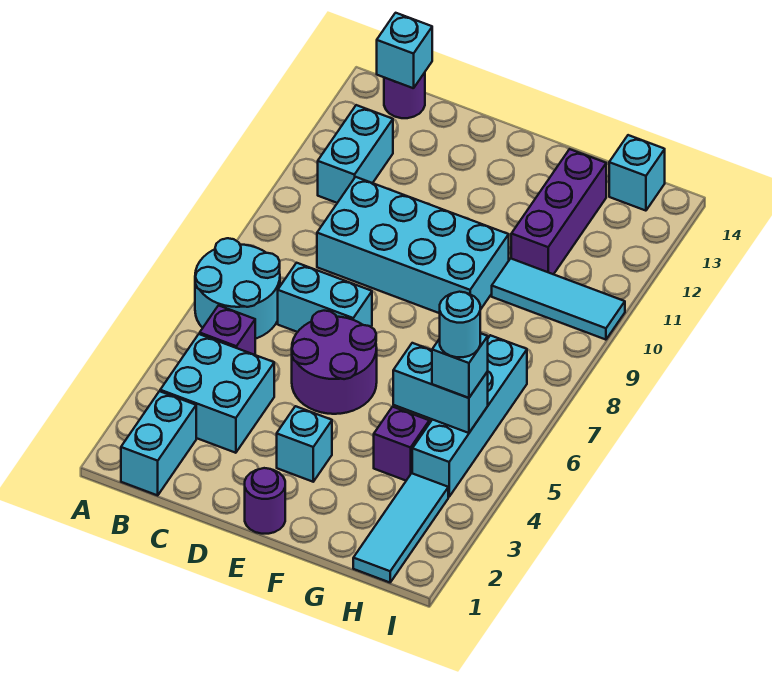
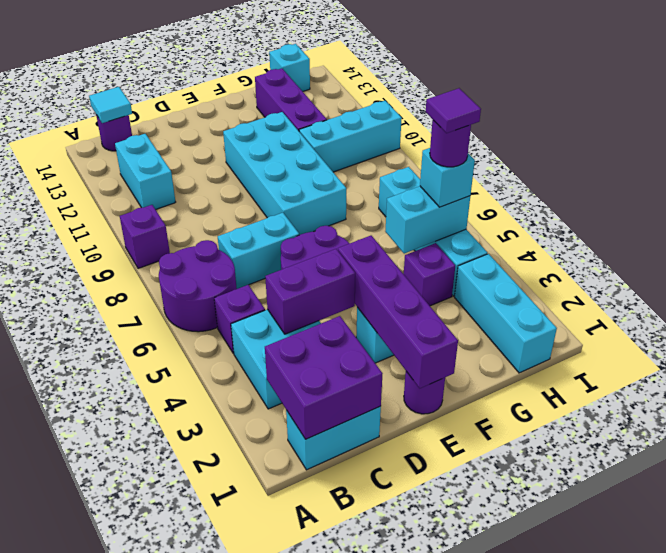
cyan 2x2 round brick [195,238,280,339] -> purple 2x2 round brick [159,240,237,332]
none -> purple 1x1 brick [120,205,170,269]
cyan 1x2 brick [121,391,196,495] -> cyan 1x2 brick turned to [286,406,381,470]
none -> purple 2x2 brick [265,316,383,439]
cyan 1x1 brick [377,13,432,88] -> cyan 1x1 tile [89,87,132,123]
none -> purple 1x2 brick [265,249,355,334]
cyan 2x4 brick [317,177,509,313] -> cyan 2x4 brick turned to [223,112,346,235]
none -> purple 1x4 brick [338,236,458,388]
cyan 1x3 tile [492,258,625,340] -> cyan 1x3 brick [299,101,402,172]
cyan 1x3 tile [353,473,448,582] -> cyan 1x3 brick [455,254,557,373]
cyan 1x1 round brick [440,292,480,357] -> purple 1x1 round brick [430,120,471,167]
none -> purple 1x1 tile [426,88,481,133]

